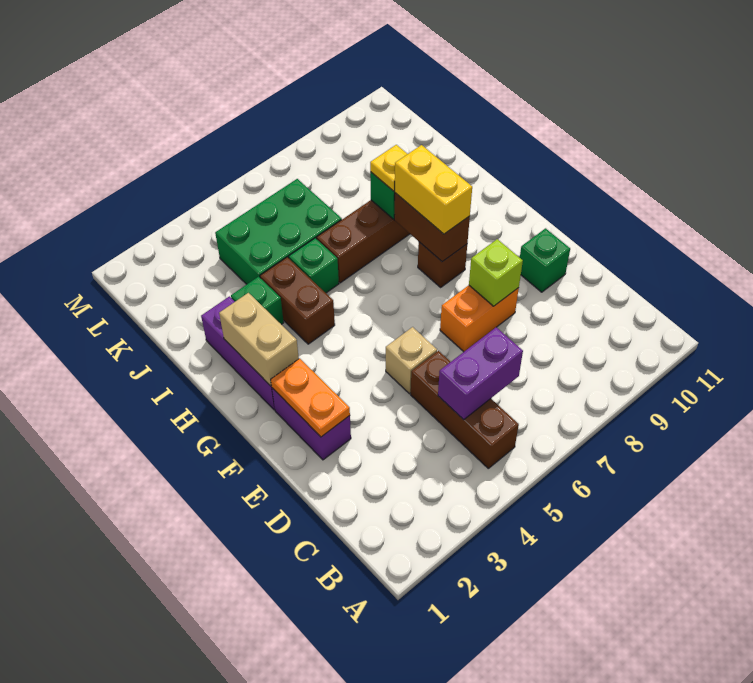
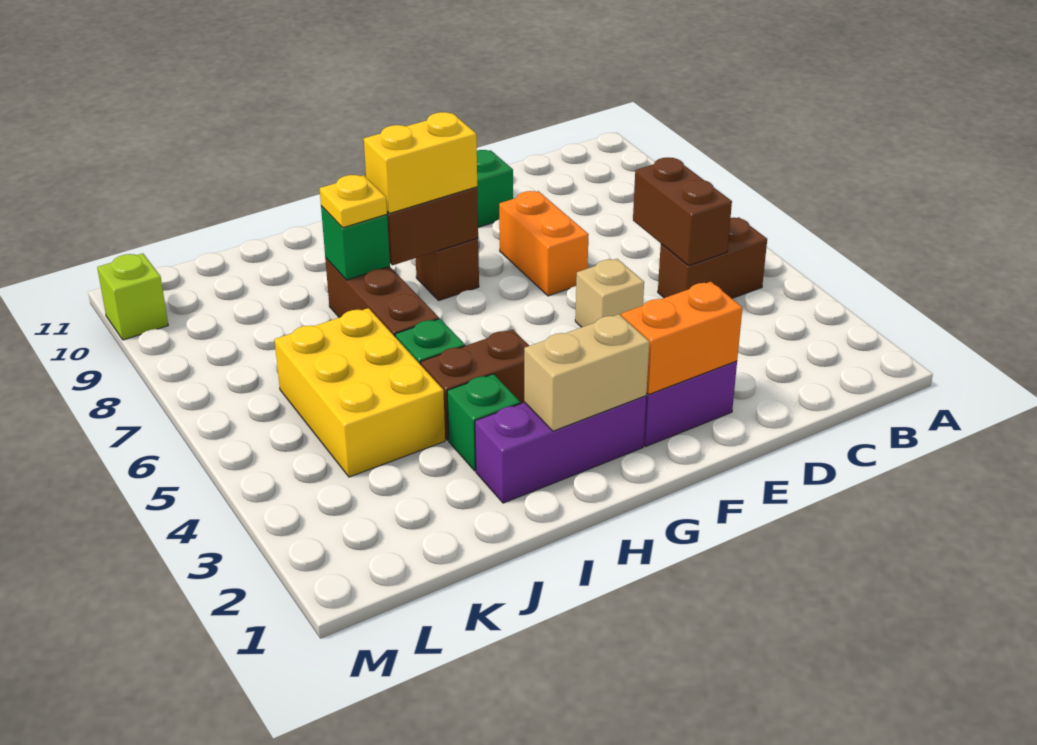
brown 1x3 brick [411,351,519,468] -> brown 1x2 brick [658,217,767,298]
purple 1x2 brick [438,327,523,420] -> brown 1x2 brick [633,157,732,266]
orange 1x2 plate [271,358,350,437] -> orange 1x2 brick [621,282,742,394]
lime 1x1 brick [469,239,523,306] -> lime 1x1 brick moved to [97,253,168,340]
green 2x3 brick [215,179,342,284] -> yellow 2x3 brick [274,308,445,477]

